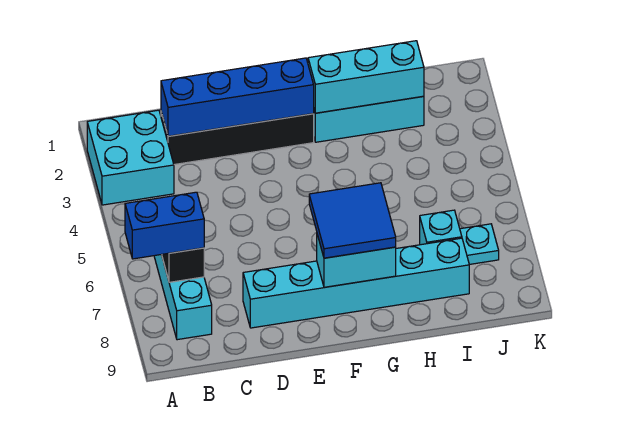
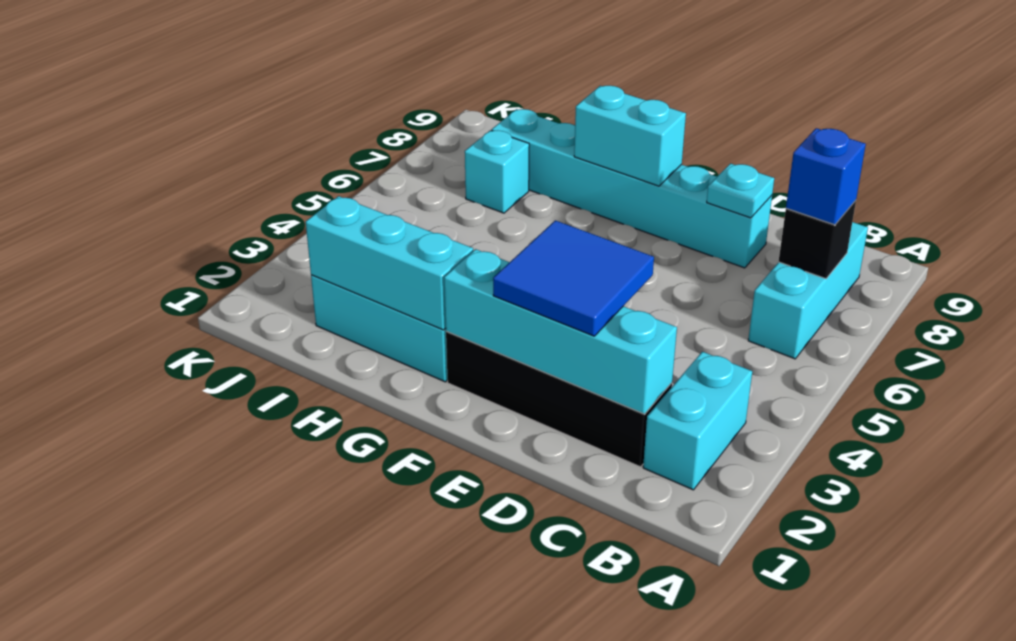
cyan 2x2 brick [87,110,174,205] -> cyan 1x2 brick [643,352,752,490]
blue 1x2 brick [125,192,204,259] -> blue 1x1 brick [786,128,866,225]
blue 1x4 brick [161,58,314,136] -> cyan 1x4 brick [444,249,677,414]
blue 2x2 tile [309,183,396,258] -> blue 2x2 tile moved to [493,220,654,336]
cyan 1x1 plate [460,224,499,265] -> cyan 1x1 plate moved to [707,164,774,218]

